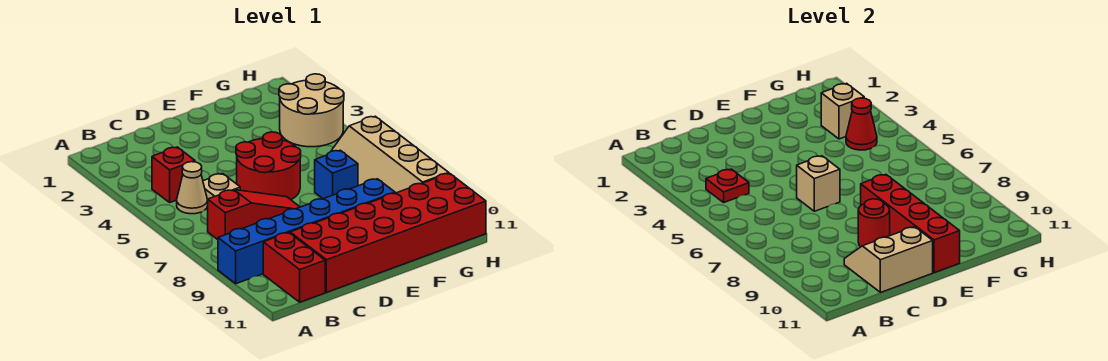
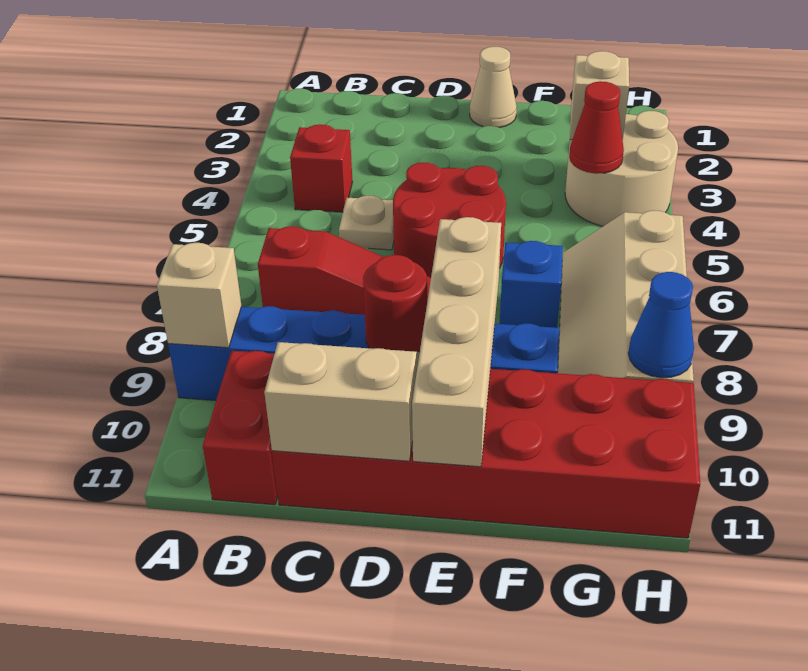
red 1x1 plate [706,169,749,202] -> none
tan 1x1 cone [177,162,208,214] -> tan 1x1 cone moved to [470,47,517,128]
tan 1x1 brick [797,156,840,211] -> tan 1x1 brick moved to [157,243,242,348]
red 1x4 brick [861,175,960,273] -> tan 1x4 brick [412,217,501,467]
none -> blue 1x1 cone [628,272,694,378]

